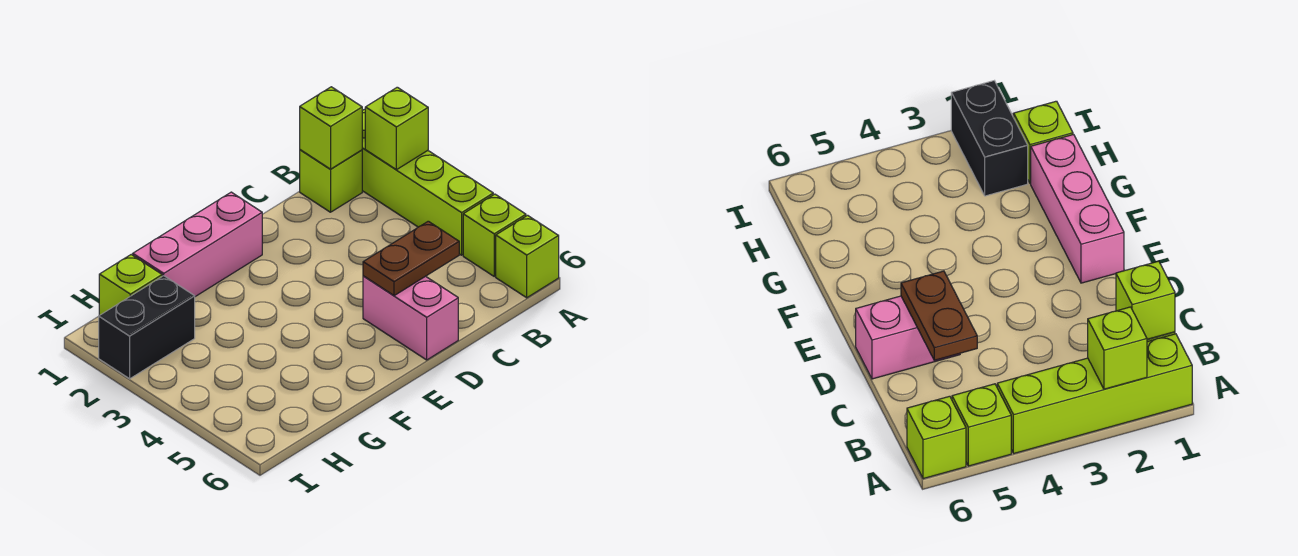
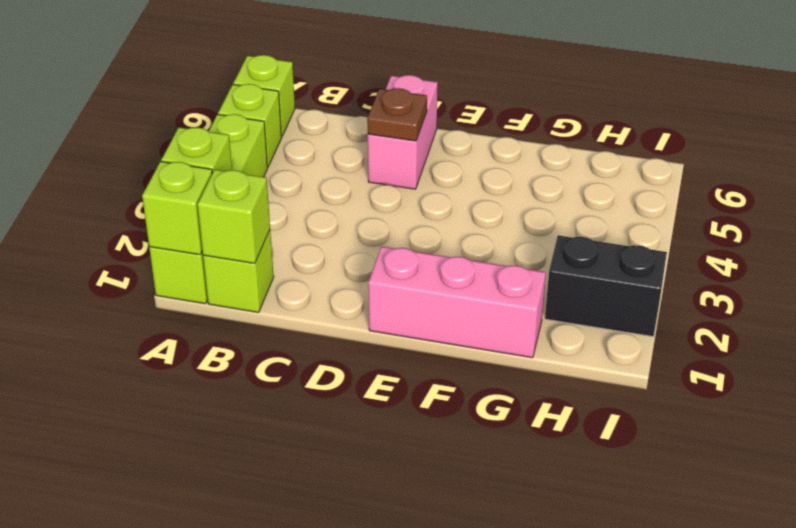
brown 1x2 plate [363,221,459,296] -> brown 1x1 plate [367,88,427,141]
lime 1x1 brick [99,255,162,315] -> lime 1x1 brick moved to [142,162,212,255]

